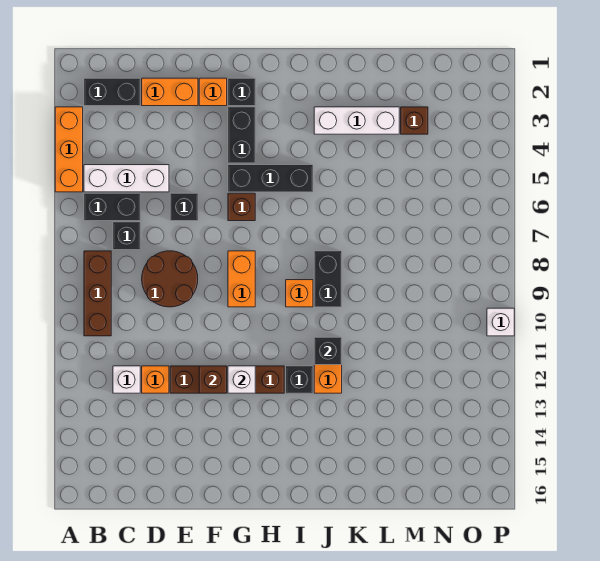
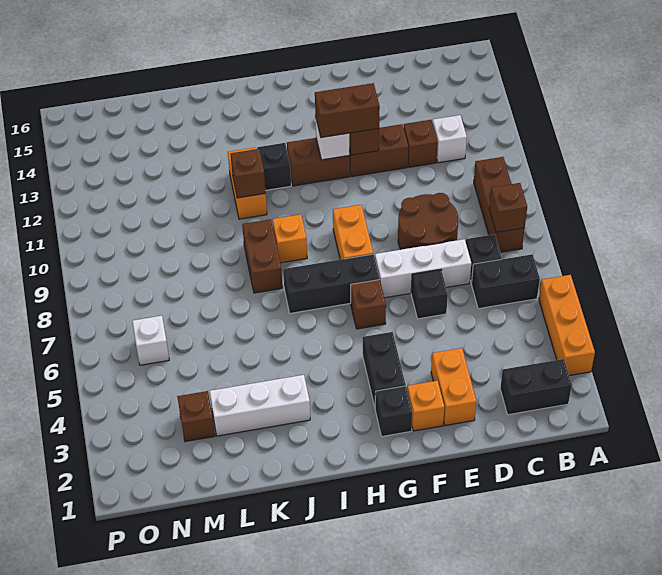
white 1x3 brick [84,165,169,192] -> white 1x3 brick moved to [375,239,471,298]
none -> brown 1x1 brick [489,183,527,233]
orange 1x2 brick [142,78,198,106] -> orange 1x2 brick turned to [431,348,476,426]
orange 1x1 brick [142,366,169,393] -> brown 1x1 brick [404,120,438,167]
none -> brown 1x2 brick [315,83,380,138]
black 1x3 brick [228,165,313,192] -> black 1x3 brick moved to [283,254,380,313]
black 1x2 brick [314,251,342,307] -> brown 1x2 brick [242,219,283,293]
black 1x1 brick [314,337,342,365] -> brown 1x1 brick [231,149,266,198]
white 1x1 brick [487,308,514,336] -> white 1x1 brick moved to [132,316,169,365]

